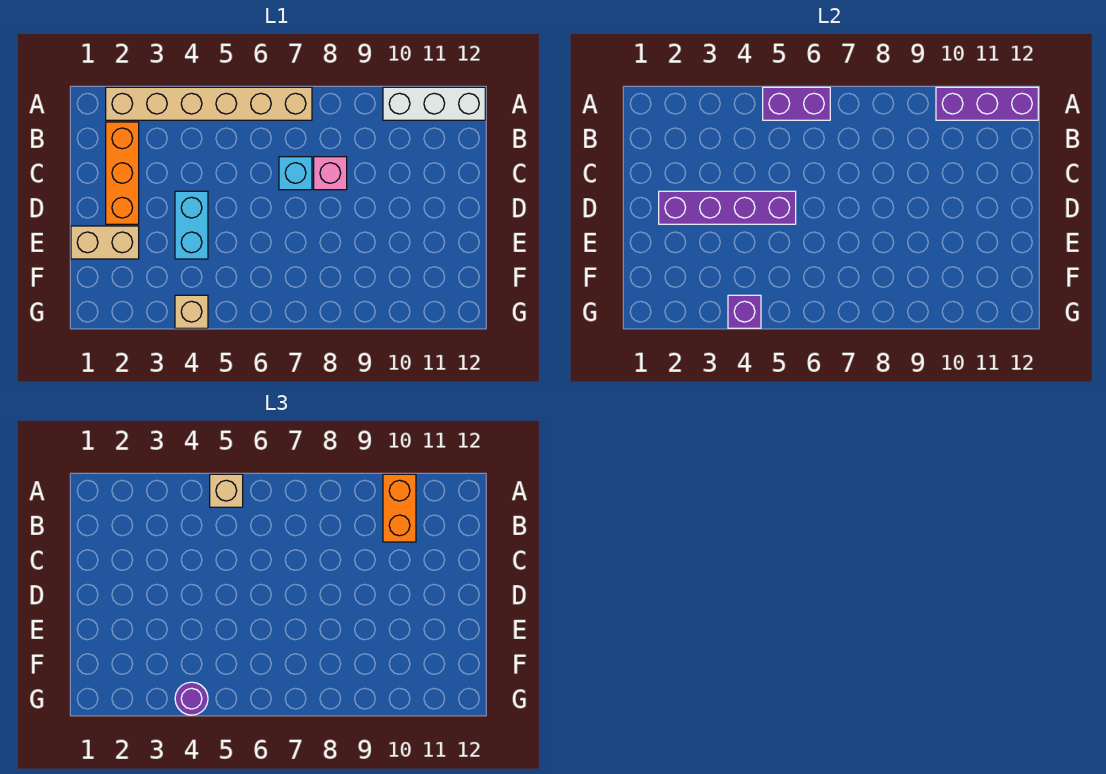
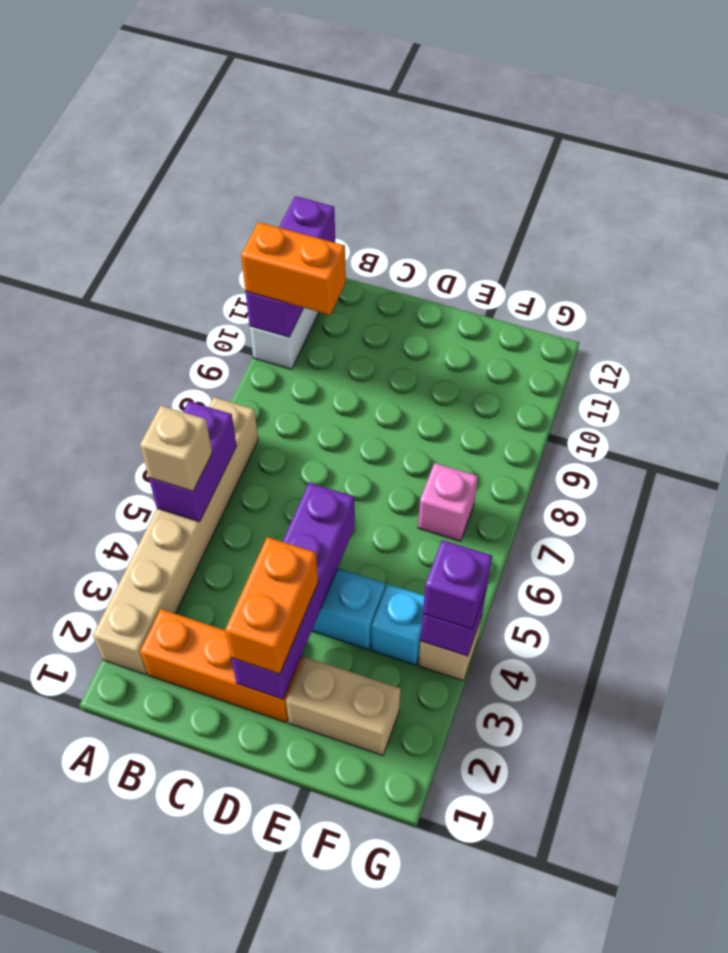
cyan 1x1 brick [279,157,312,190] -> cyan 1x1 brick moved to [371,584,424,665]
pink 1x1 brick [314,157,347,190] -> pink 1x1 brick moved to [418,463,478,541]
none -> orange 1x2 brick [225,537,318,674]
tan 1x2 brick [71,226,139,259] -> tan 1x2 brick turned to [286,657,401,756]
purple 1x1 round brick [175,682,208,715] -> purple 1x1 brick [423,540,492,629]

